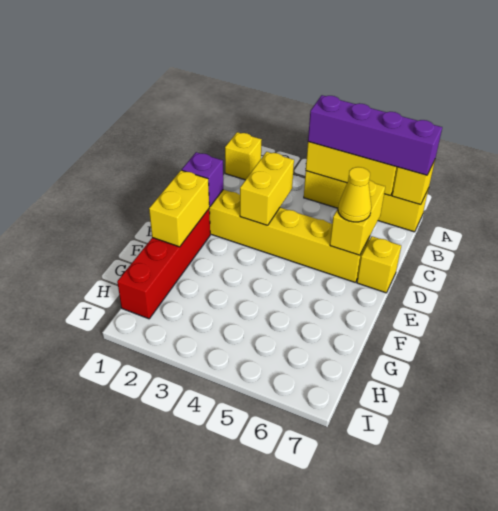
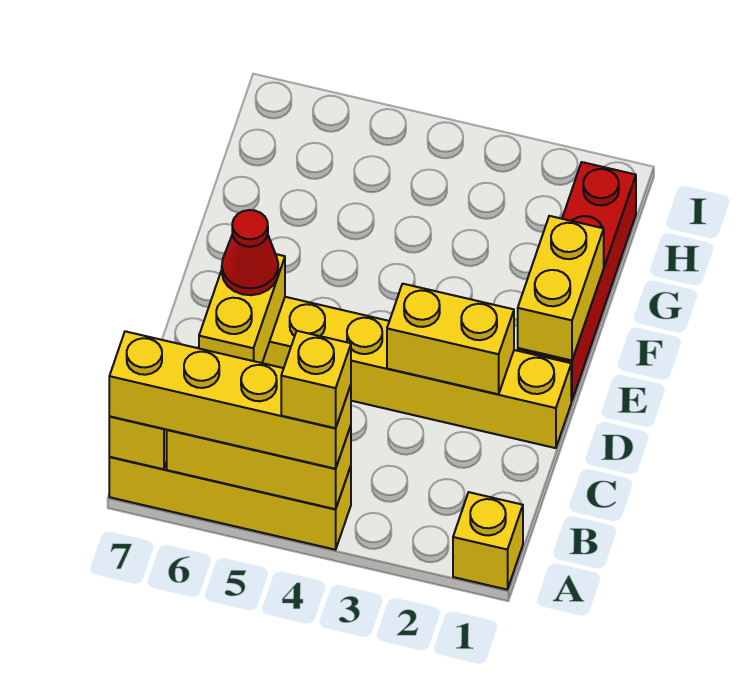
purple 1x4 brick [308,95,442,175] -> yellow 1x4 brick [109,331,351,469]
yellow 1x2 brick [240,152,294,225] -> yellow 1x2 brick turned to [387,284,514,394]
purple 1x1 brick [182,152,223,207] -> none
yellow 1x1 cone [338,167,371,222] -> red 1x1 cone [222,210,278,295]
yellow 1x1 brick [357,236,401,293] -> yellow 1x1 brick moved to [281,331,351,428]

